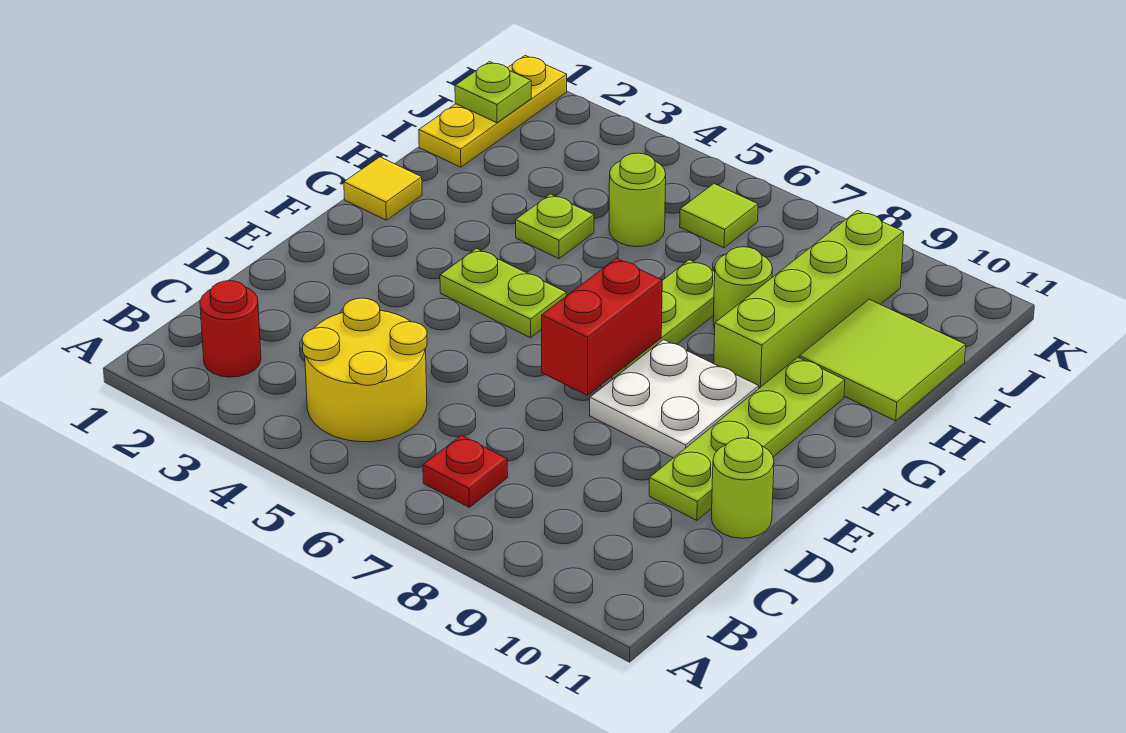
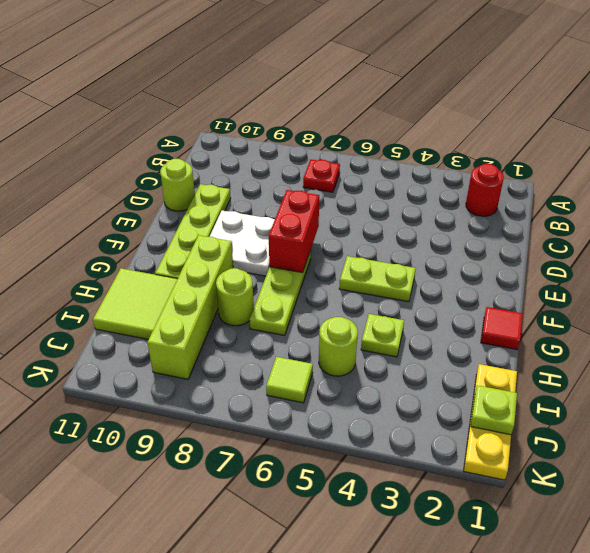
yellow 2x2 round brick [302,298,427,442] -> none
yellow 1x1 tile [344,157,422,220] -> red 1x1 tile [481,307,523,350]

